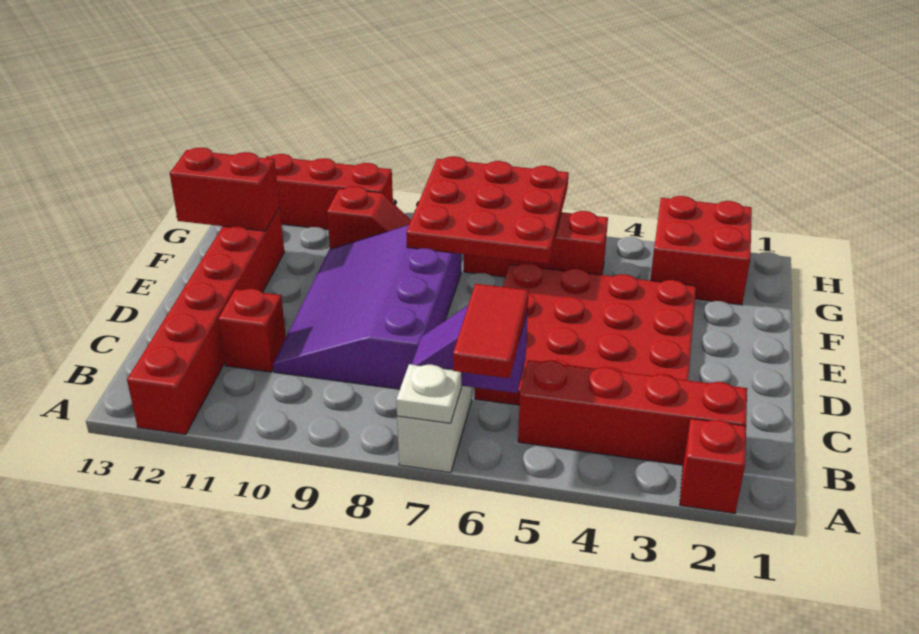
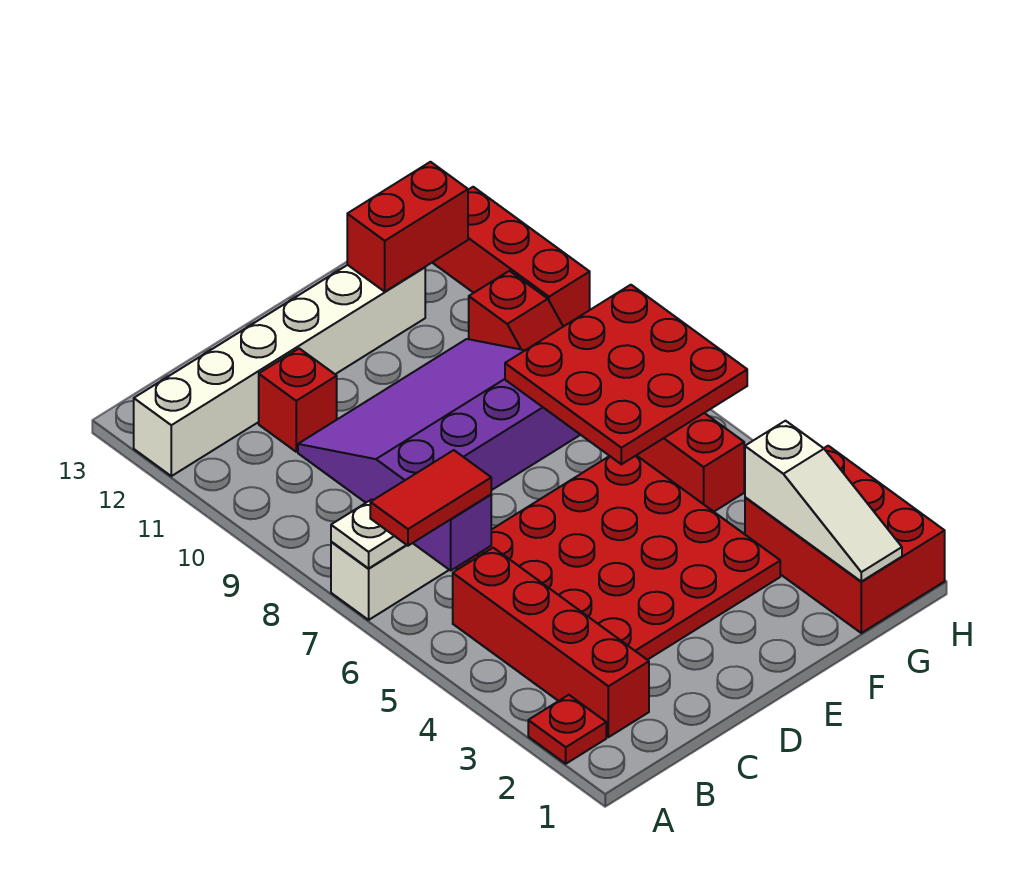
red 1x1 brick [680,419,746,513] -> red 1x1 plate [528,695,606,764]
red 1x6 brick [127,208,284,435] -> white 1x6 brick [134,265,425,476]
red 1x2 brick [170,148,280,231] -> red 1x2 brick turned to [347,162,468,292]
none -> white 1x3 slope [745,421,902,581]
red 2x2 brick [650,196,752,305] -> red 2x3 brick [745,446,945,633]

